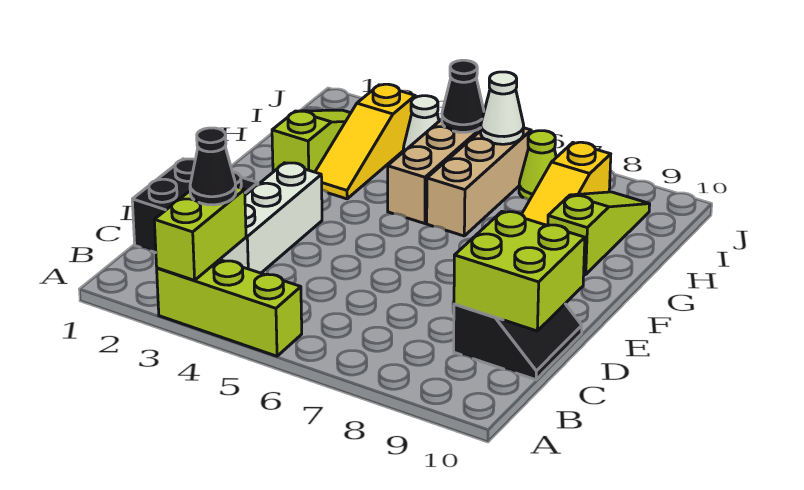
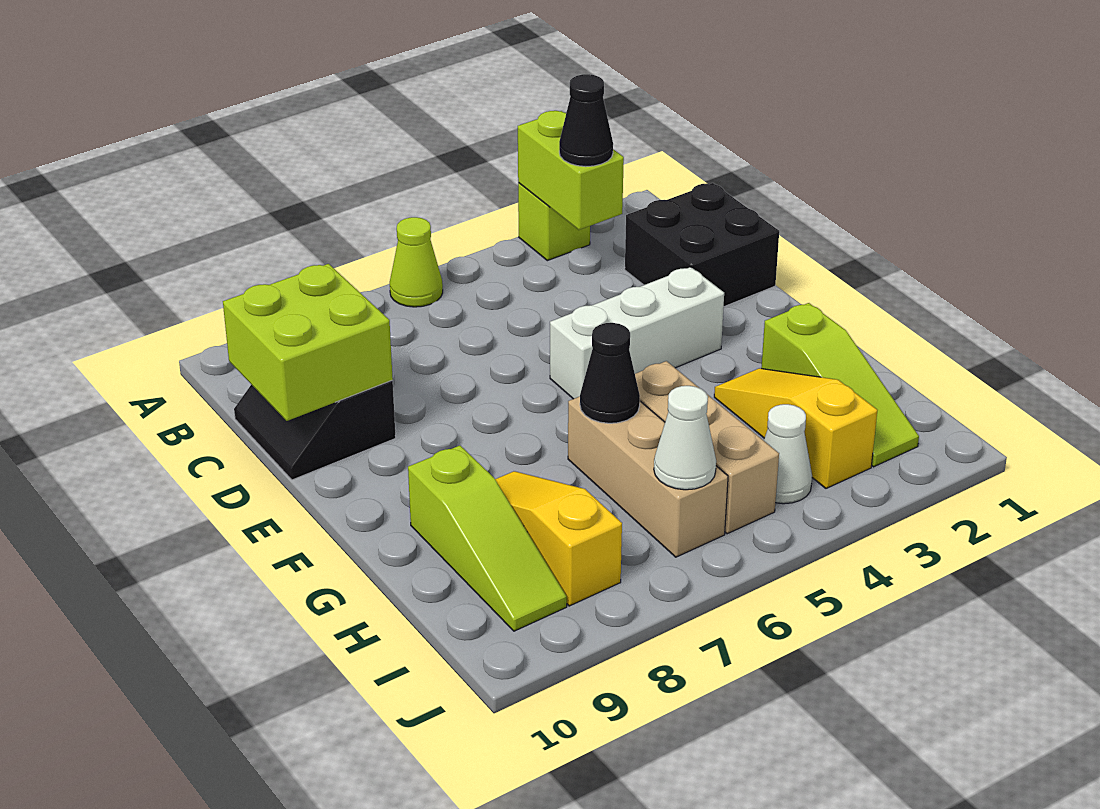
lime 1x3 brick [157,260,302,356] -> lime 1x1 brick [518,183,590,261]
white 1x3 brick [220,163,322,273] -> white 1x3 brick turned to [550,267,724,399]
black 1x1 cone [442,60,484,132] -> black 1x1 cone moved to [580,323,640,423]
lime 1x1 cone [519,131,556,200] -> lime 1x1 cone moved to [390,217,443,307]

